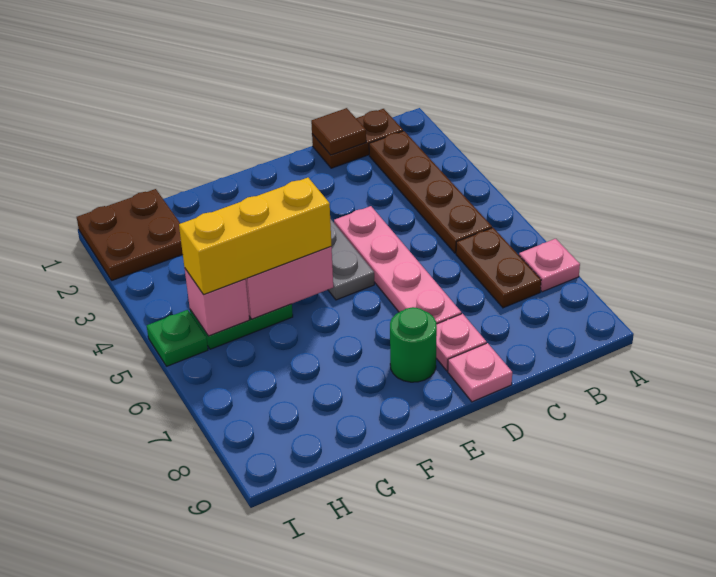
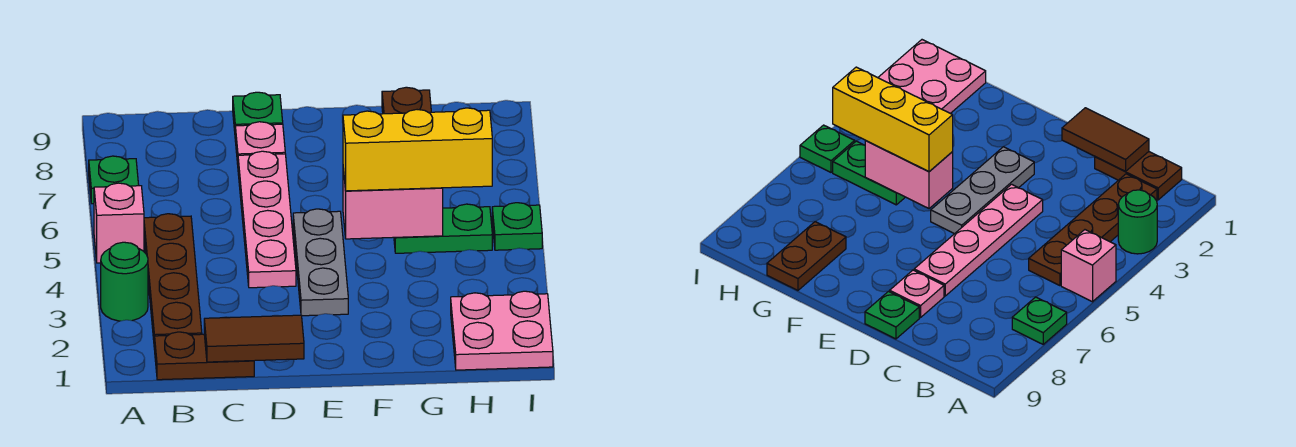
pink 1x1 plate [519,239,580,292] -> green 1x1 plate [89,156,139,204]
brown 1x2 plate [456,228,541,308] -> brown 1x2 plate moved to [382,87,431,114]
brown 1x1 tile [311,108,366,155] -> brown 1x2 tile [204,315,304,362]
pink 1x1 plate [448,343,512,402] -> green 1x1 plate [233,92,283,131]
green 1x1 round brick [390,307,437,382] -> green 1x1 round brick moved to [101,242,148,321]
brown 2x2 plate [77,189,183,280] -> pink 2x2 plate [451,291,553,370]
pink 1x1 brick [185,269,249,336] -> pink 1x1 brick moved to [94,183,144,263]

